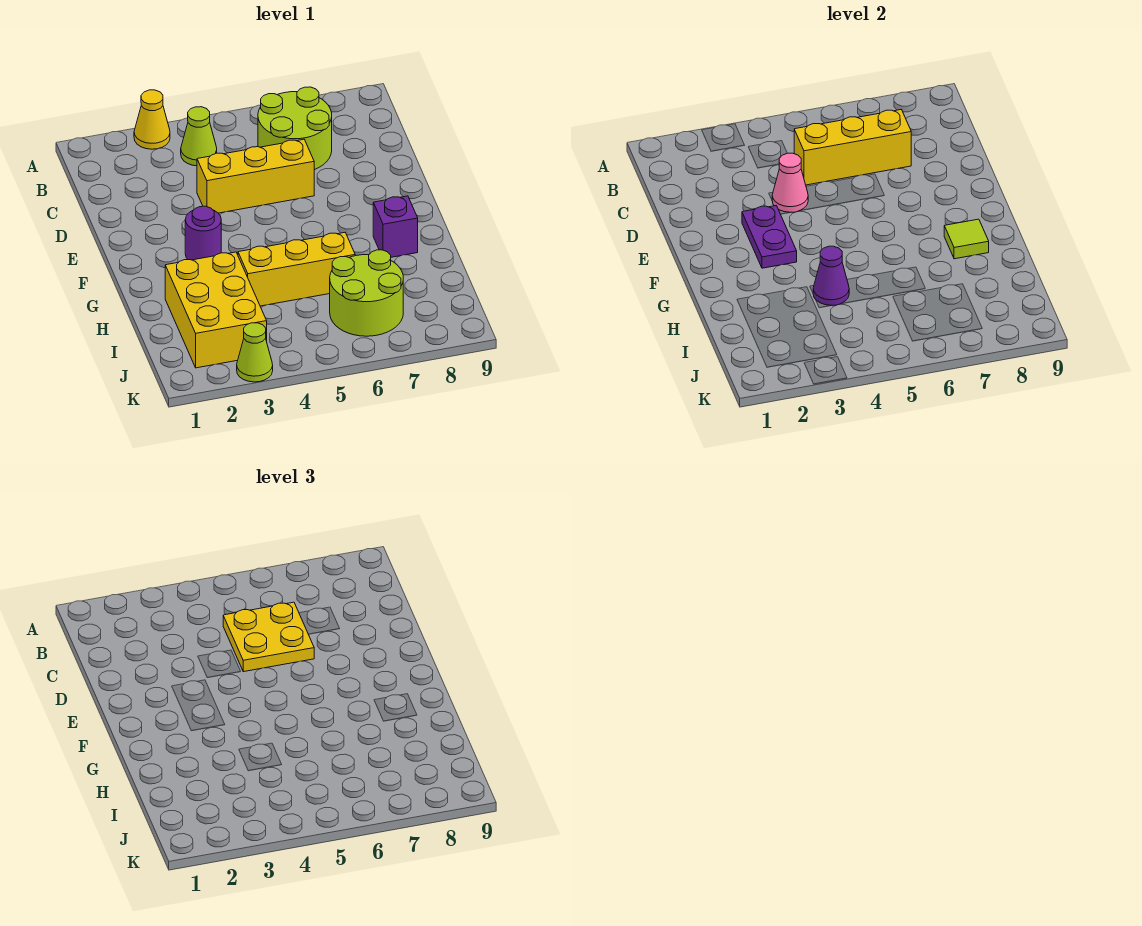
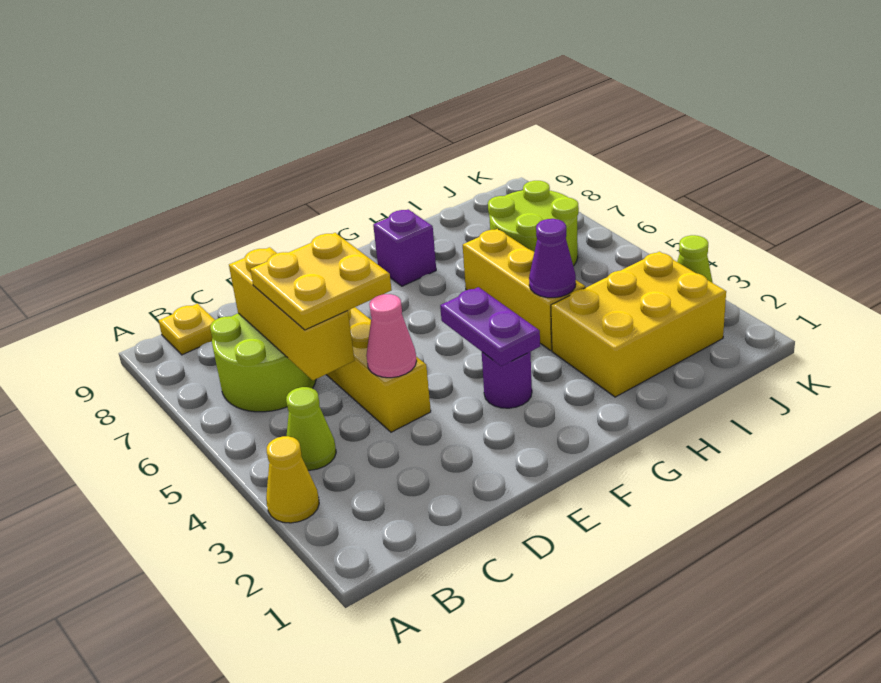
none -> yellow 1x1 plate [159,304,215,355]
purple 1x2 plate [742,206,797,268] -> purple 1x2 plate turned to [440,287,540,366]
lime 1x1 tile [944,219,989,259] -> none

